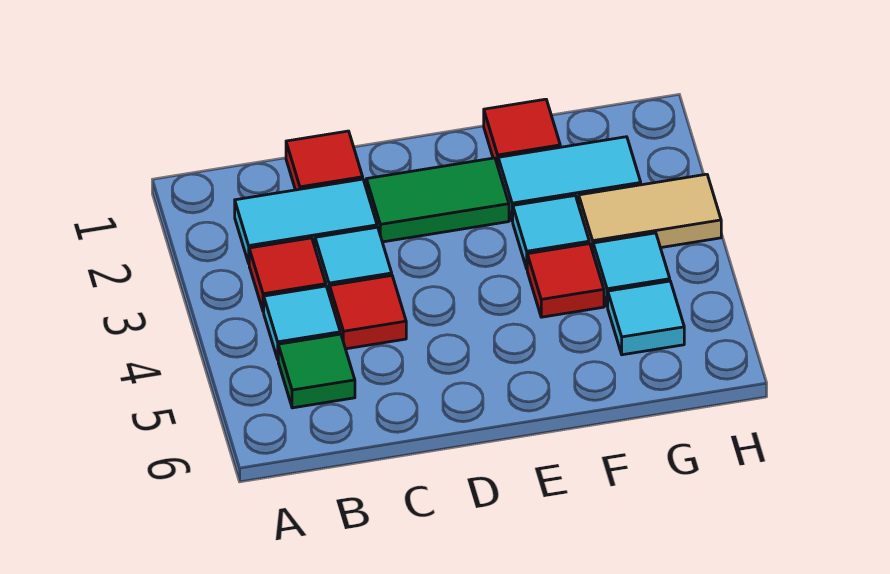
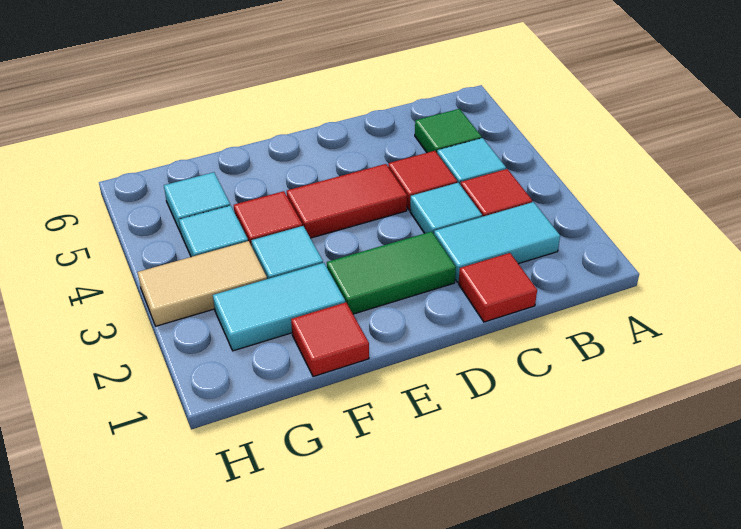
none -> red 1x2 tile [287,164,407,238]

